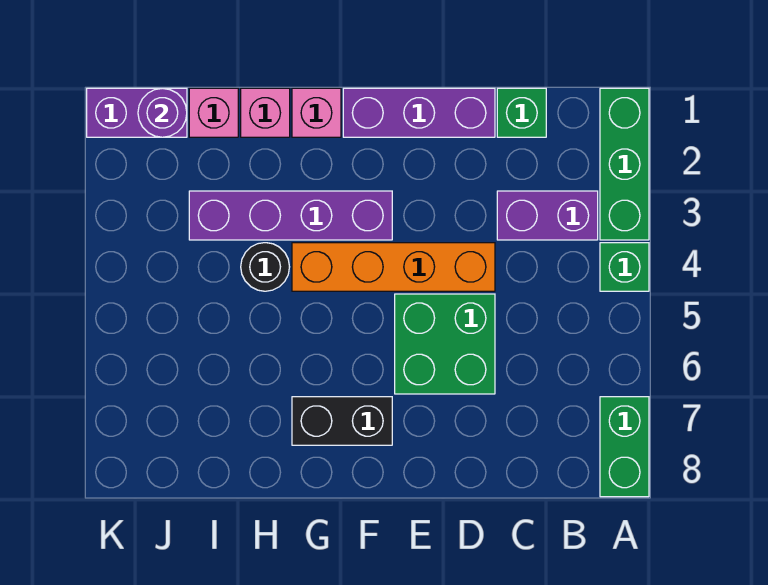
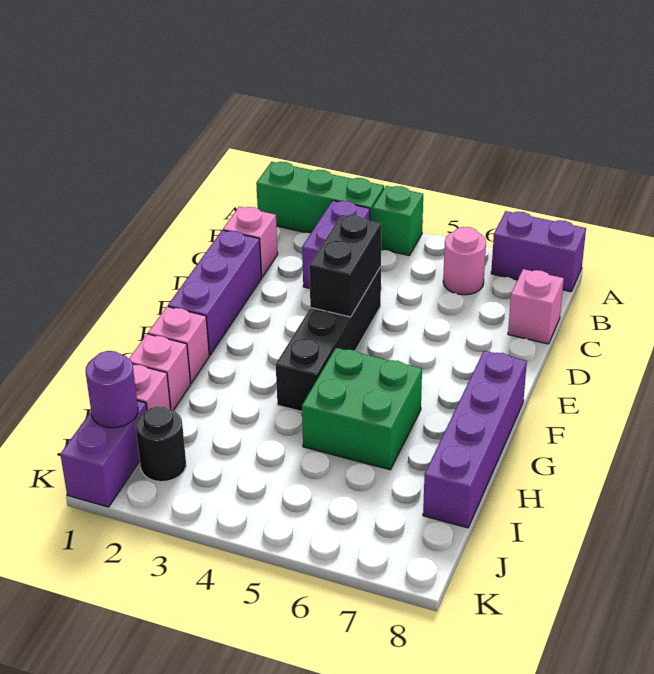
green 1x2 brick [600,397,649,497] -> purple 1x2 brick [491,211,586,292]
none -> pink 1x1 round brick [443,227,486,295]
green 1x1 brick [497,88,546,137] -> pink 1x1 brick [223,207,278,277]
none -> pink 1x1 brick [508,269,564,344]
orange 1x4 brick [292,243,495,291] -> black 1x4 brick [276,267,381,412]
green 2x2 brick [395,294,495,394] -> green 2x2 brick moved to [302,348,422,470]
purple 1x4 brick [189,191,392,240] -> purple 1x4 brick moved to [423,351,527,528]
black 1x2 brick [292,397,392,445] -> black 1x2 brick moved to [309,215,381,317]
black 1x1 round brick [241,243,289,291] -> black 1x1 round brick moved to [136,406,186,482]

